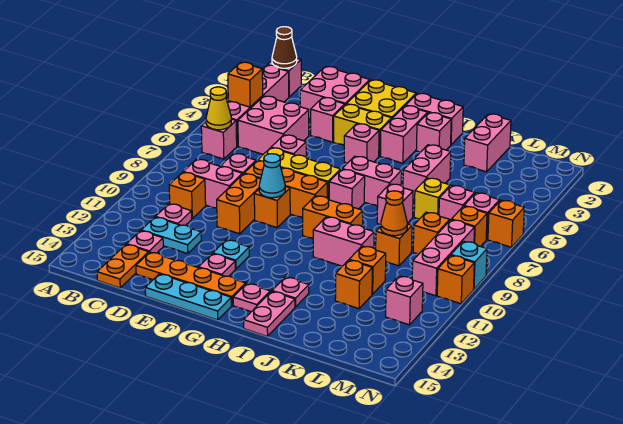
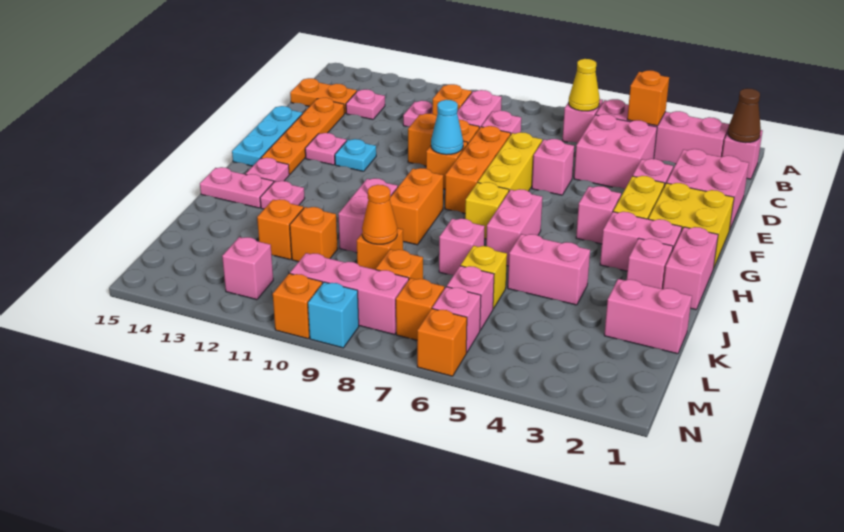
cyan 1x2 plate [141,217,201,254] -> none
pink 1x1 brick [329,169,365,209] -> yellow 1x1 brick [465,182,509,239]

